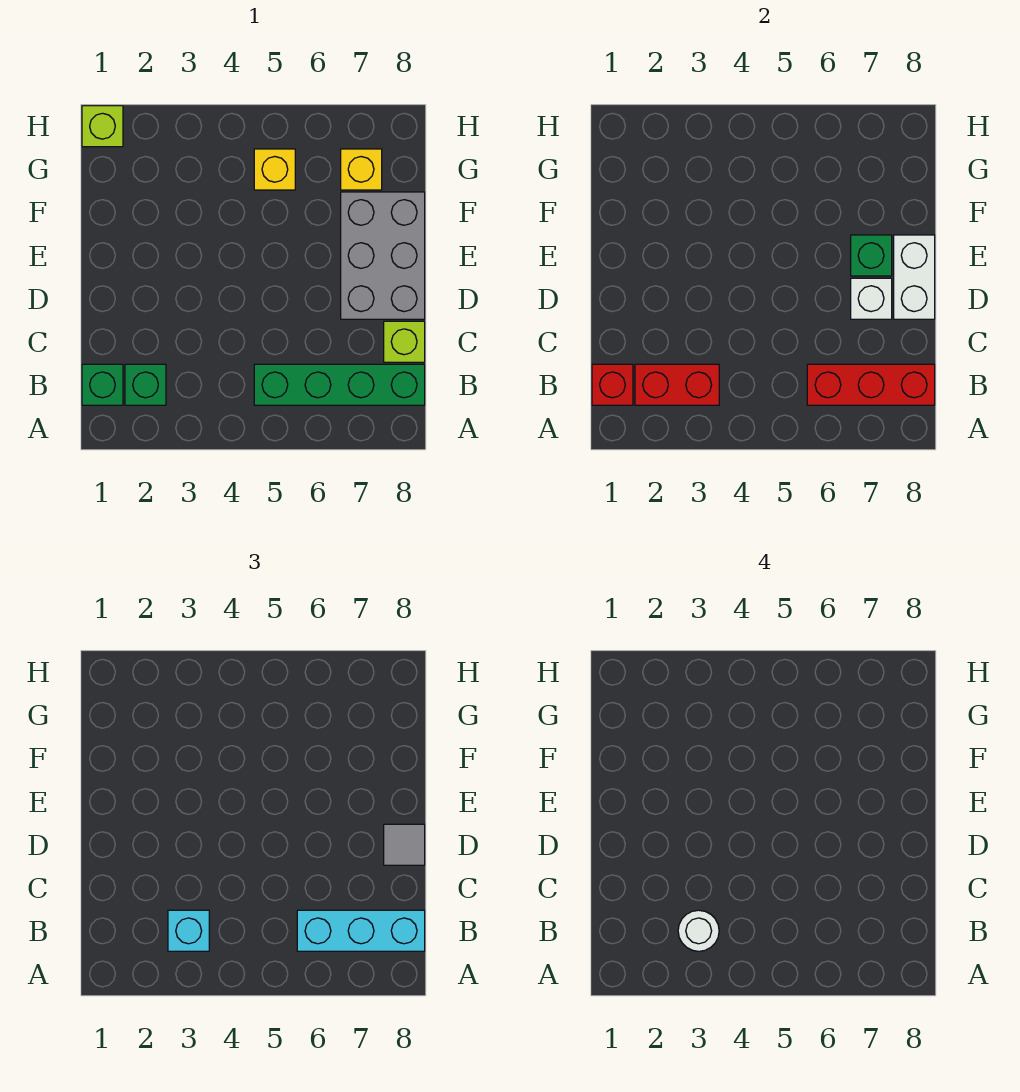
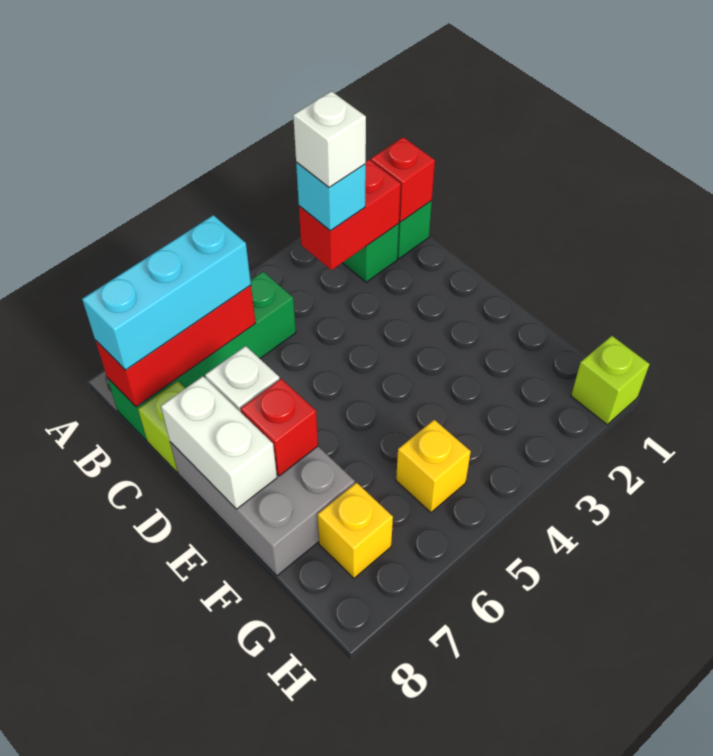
white 1x1 round brick [678,910,719,951] -> white 1x1 brick [293,91,366,187]
grey 1x1 tile [384,824,425,865] -> none
green 1x1 brick [851,235,892,276] -> red 1x1 brick [240,379,318,476]

